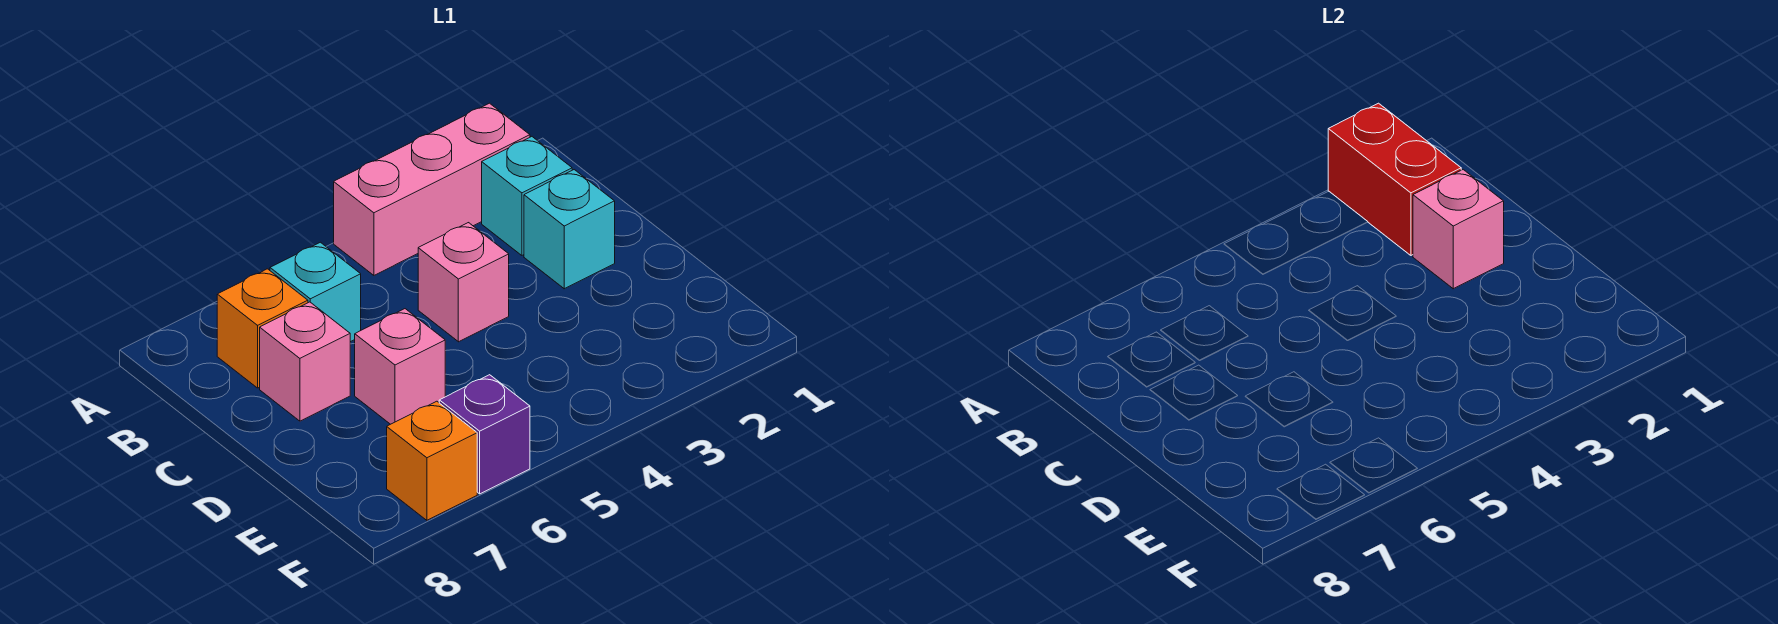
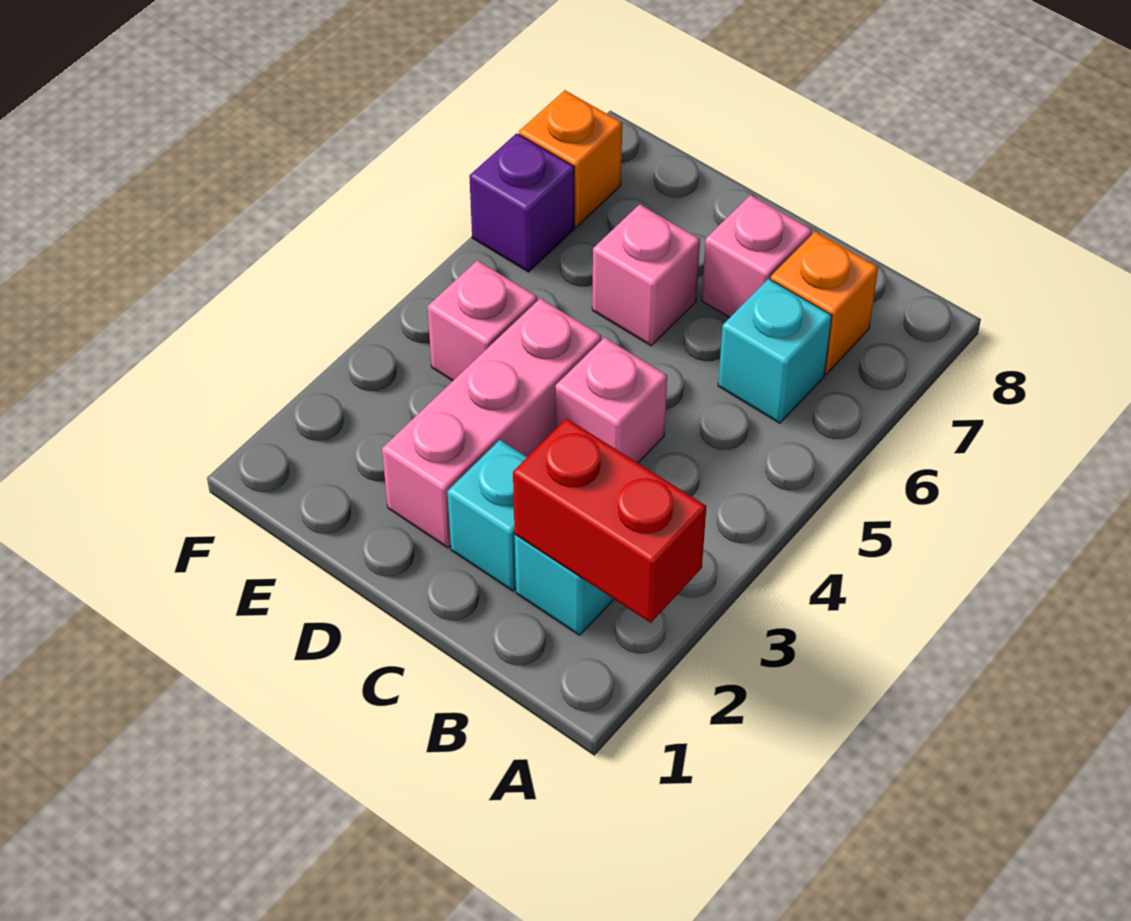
pink 1x3 brick [334,103,530,275] -> pink 1x3 brick moved to [382,298,601,548]
pink 1x1 brick [1413,170,1504,289] -> pink 1x1 brick moved to [428,260,537,381]

